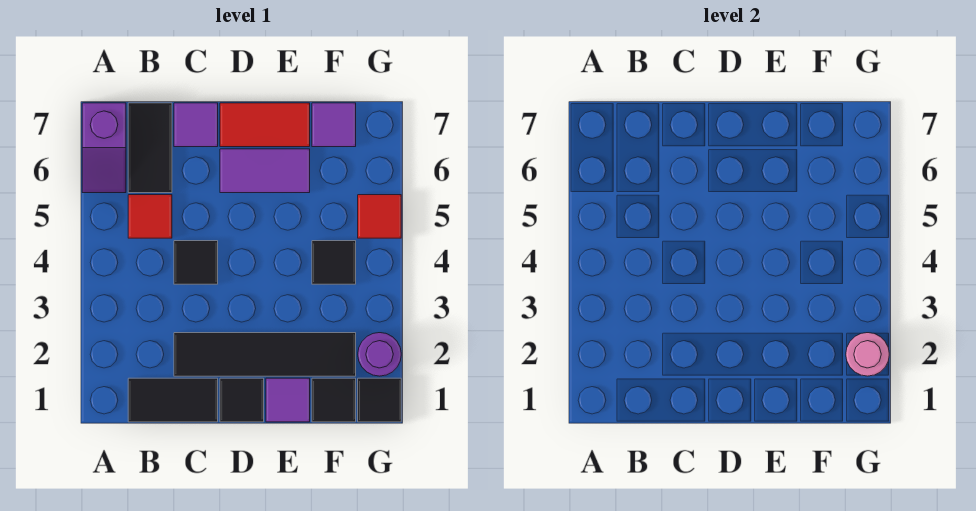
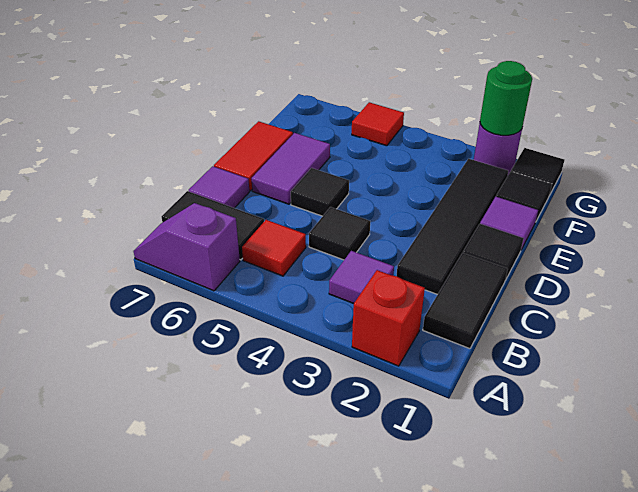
none -> red 1x1 brick [352,270,425,366]
purple 1x2 slope [82,103,126,193] -> purple 1x2 slope turned to [133,203,240,291]
black 1x1 tile [312,241,356,284] -> black 1x1 tile moved to [291,168,349,216]
purple 1x1 tile [312,103,356,147] -> purple 1x1 tile moved to [329,251,394,304]
pink 1x1 round brick [846,333,889,376] -> green 1x1 round brick [480,61,532,135]

